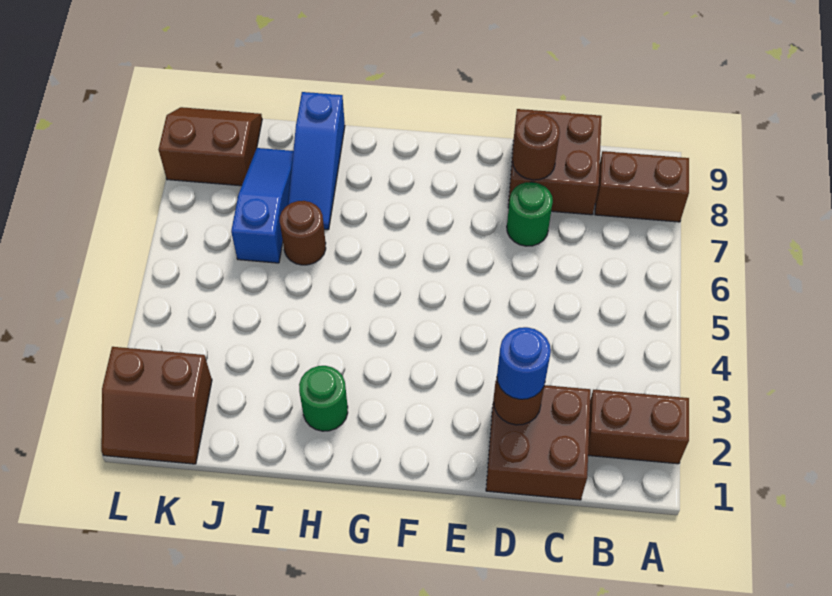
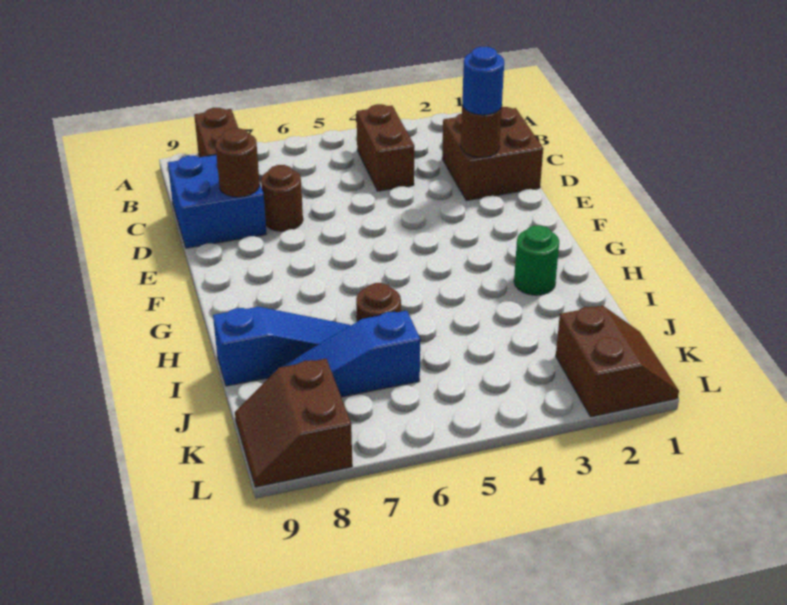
brown 1x2 brick [588,390,689,464] -> brown 1x2 brick moved to [357,104,414,191]
brown 2x2 brick [508,109,602,215] -> blue 2x2 brick [168,155,266,248]
green 1x1 round brick [507,182,553,246] -> brown 1x1 round brick [261,165,303,231]

